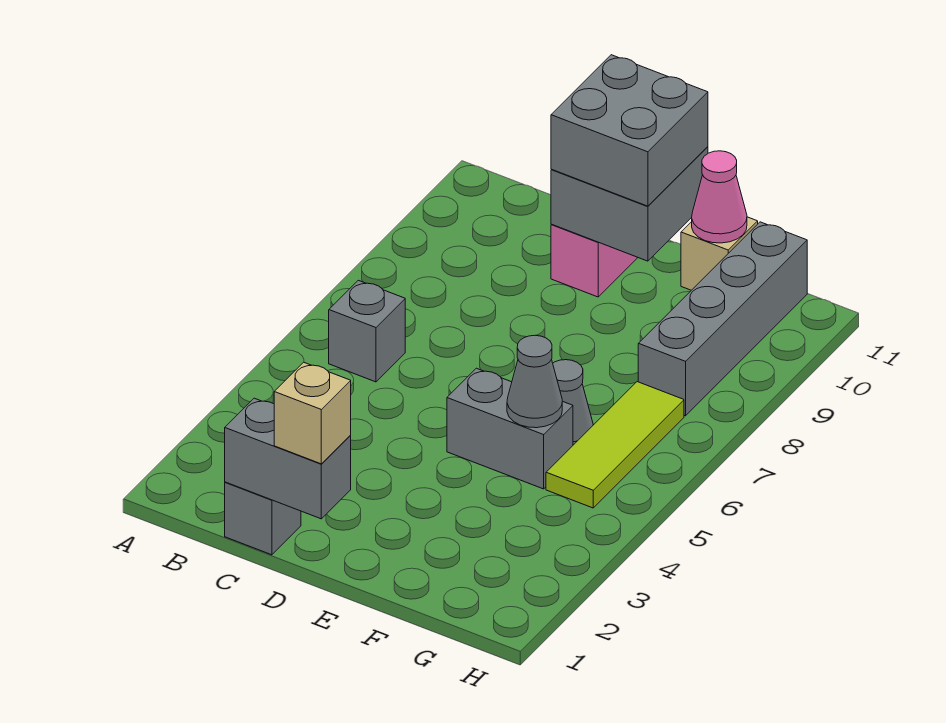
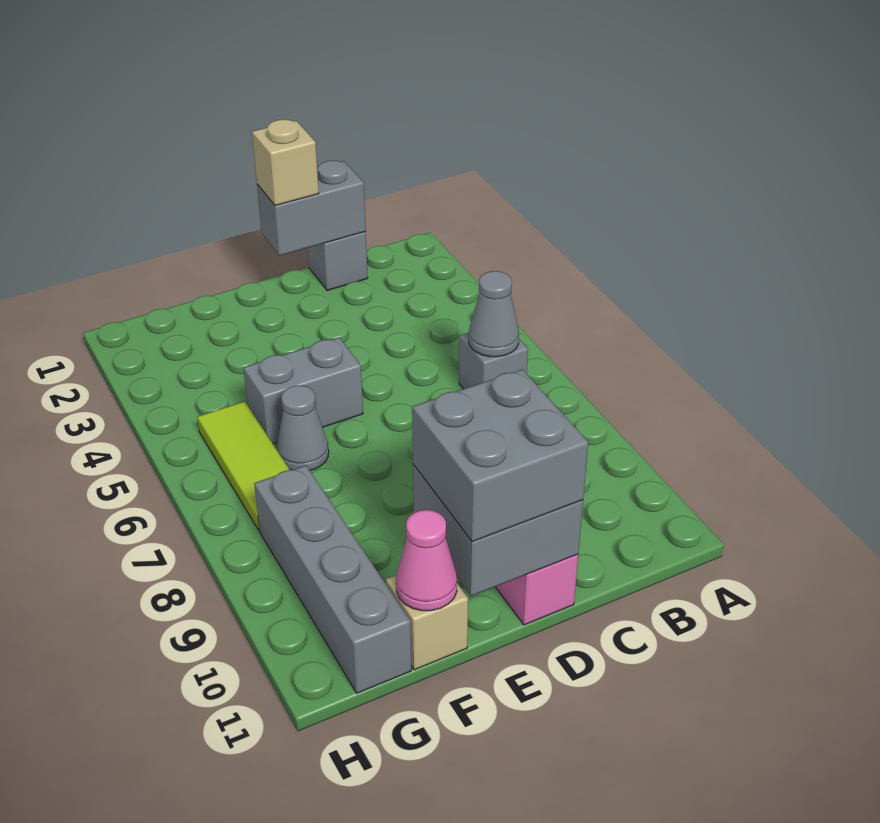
grey 1x1 cone [507,335,562,428] -> grey 1x1 cone moved to [469,271,519,357]

